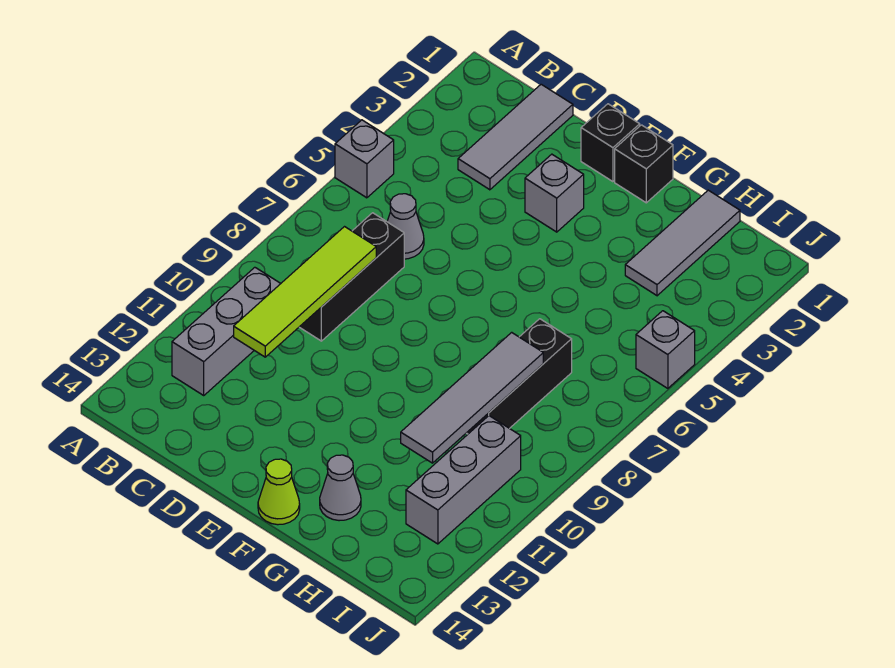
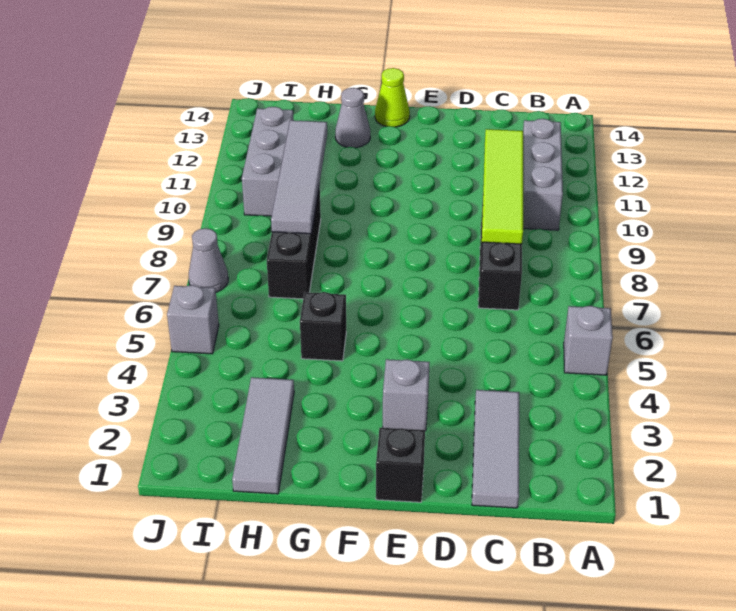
grey 1x1 cone [387,194,424,259] -> grey 1x1 cone moved to [189,228,228,292]
black 1x1 brick [615,125,673,203] -> black 1x1 brick moved to [300,292,346,361]

